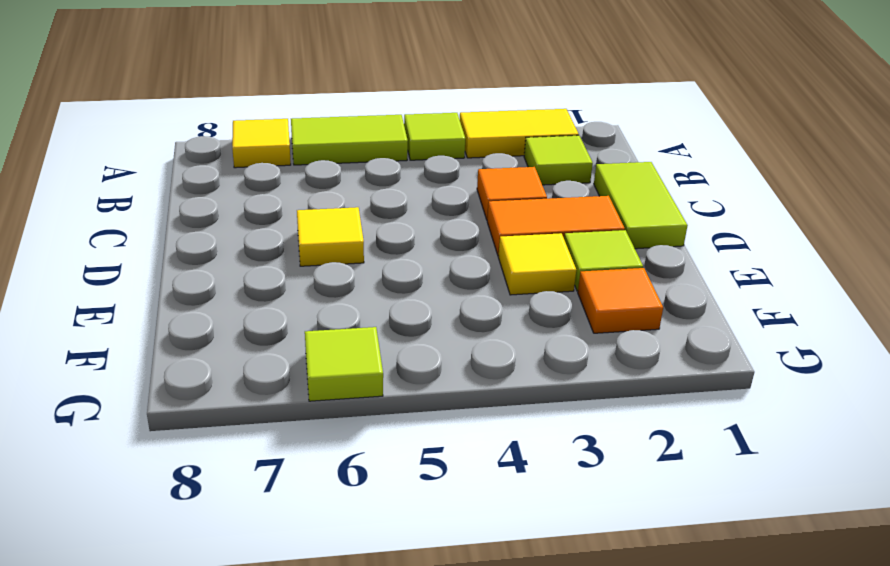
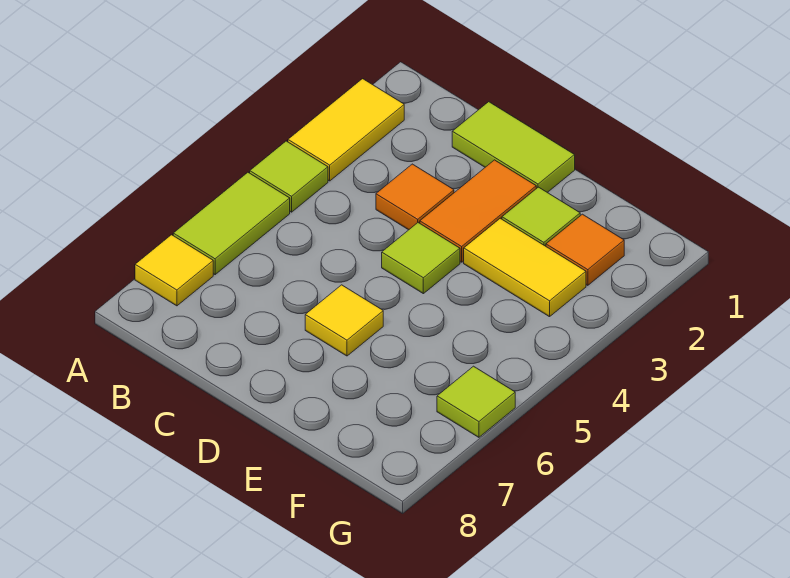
lime 1x1 tile [524,135,593,185] -> lime 1x1 tile moved to [382,223,460,294]
yellow 1x1 tile [498,233,576,295] -> yellow 1x2 tile [464,218,586,317]

